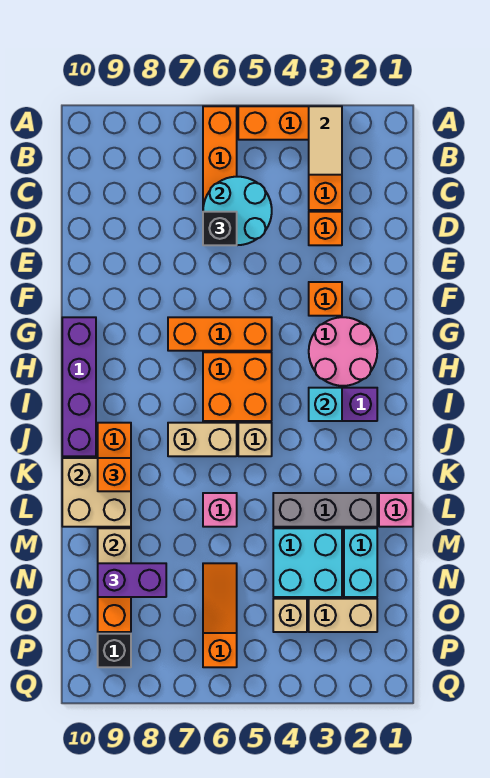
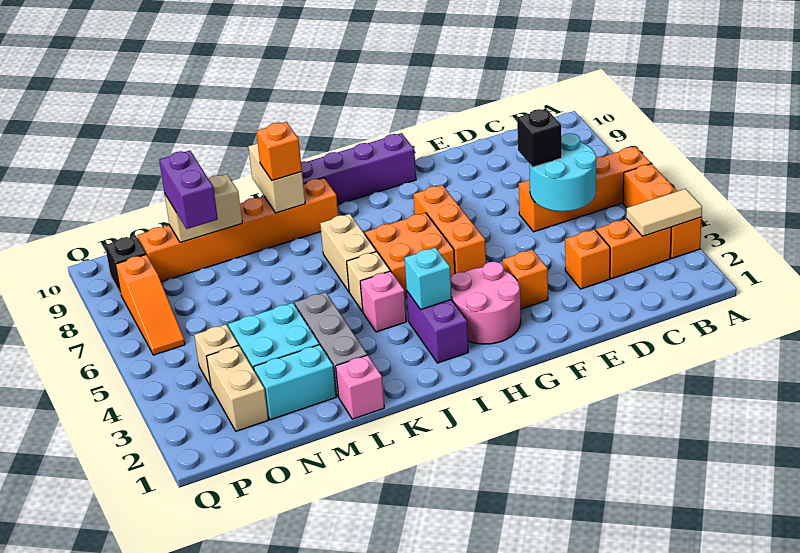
tan 2x2 brick [62,458,131,527] -> tan 1x2 brick [248,143,305,213]
pink 1x1 brick [203,493,237,527] -> pink 1x1 brick moved to [360,271,407,332]
orange 1x3 slope [203,563,237,667] -> orange 1x3 slope turned to [115,255,185,355]

